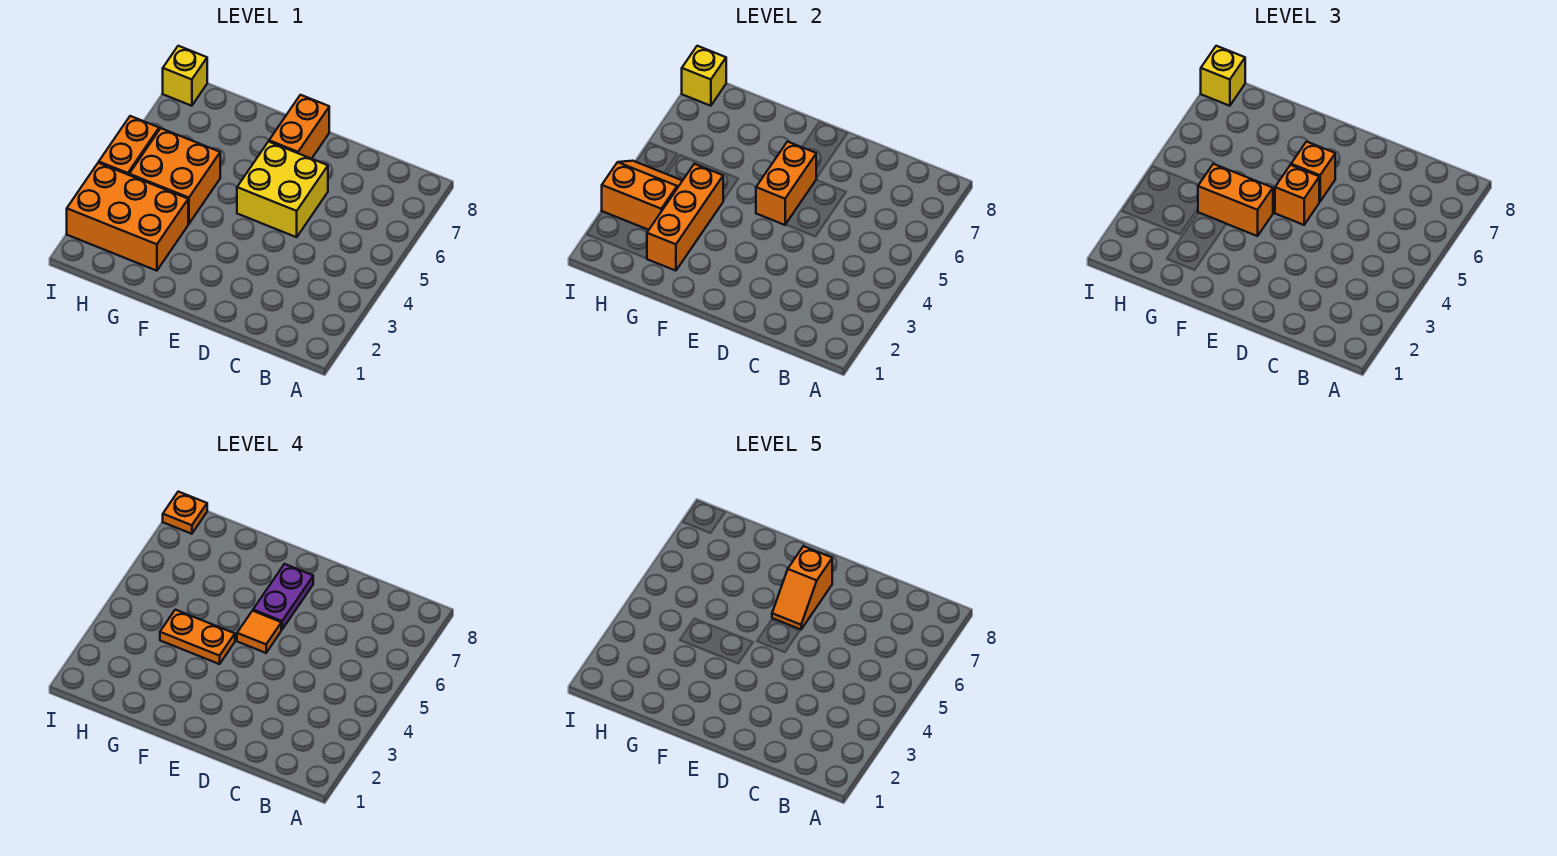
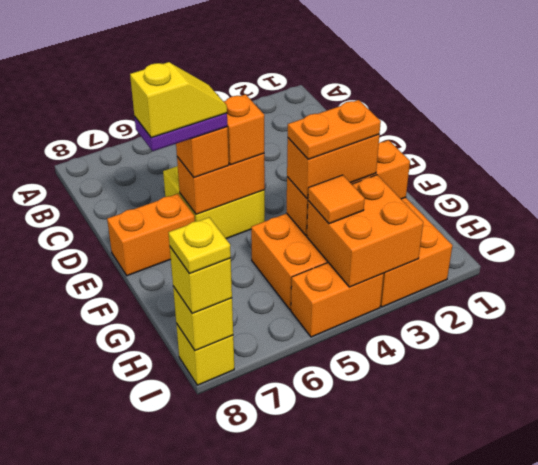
orange 1x1 tile [237,611,281,653] -> orange 1x1 tile moved to [308,175,365,224]
orange 1x2 slope [772,546,832,630] -> yellow 1x2 slope [130,62,227,138]
orange 1x2 brick [1198,164,1273,236] -> orange 1x2 brick turned to [287,134,379,199]
orange 1x2 plate [160,610,235,664] -> orange 1x2 plate turned to [288,100,381,159]
orange 2x2 slope [602,161,682,230] -> orange 2x2 brick [307,175,423,287]
orange 1x1 plate [163,492,207,534] -> yellow 1x1 plate [168,217,231,274]

